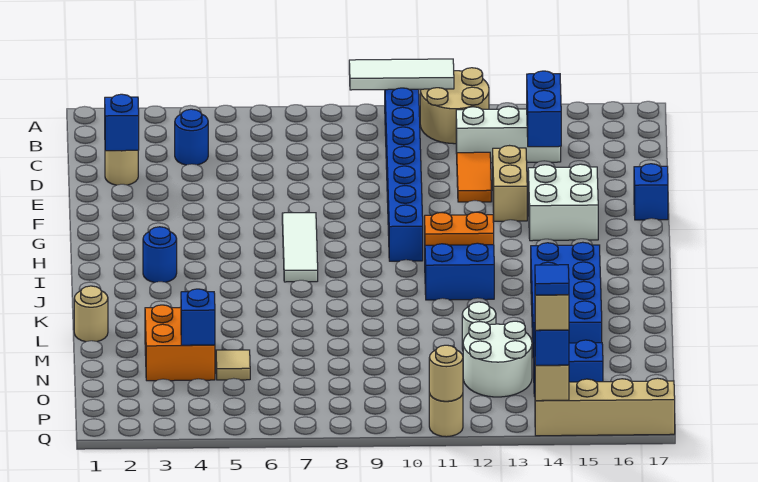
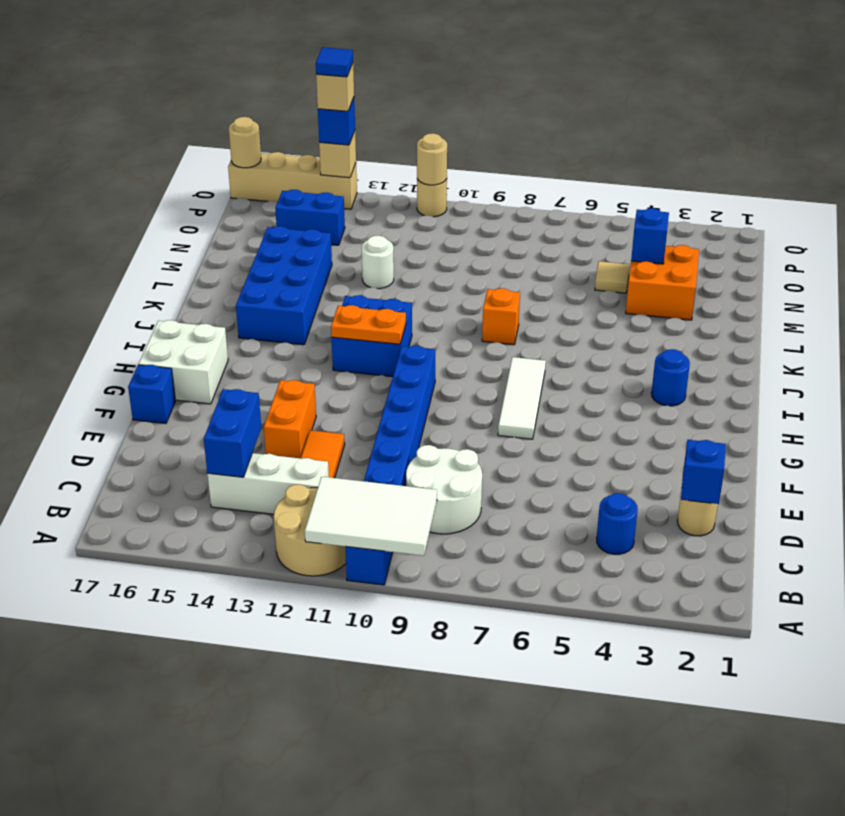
white 1x3 tile [349,59,454,90] -> white 2x3 tile [305,477,437,556]
tan 1x2 brick [493,146,527,221] -> orange 1x2 brick [264,380,316,458]
white 2x2 brick [528,164,598,241] -> white 2x2 brick moved to [139,320,228,404]
none -> orange 1x1 brick [482,288,520,345]
tan 1x1 round brick [74,286,108,342] -> tan 1x1 round brick moved to [229,117,261,168]
white 2x2 round brick [463,321,532,397] -> white 2x2 round brick moved to [406,445,482,534]

